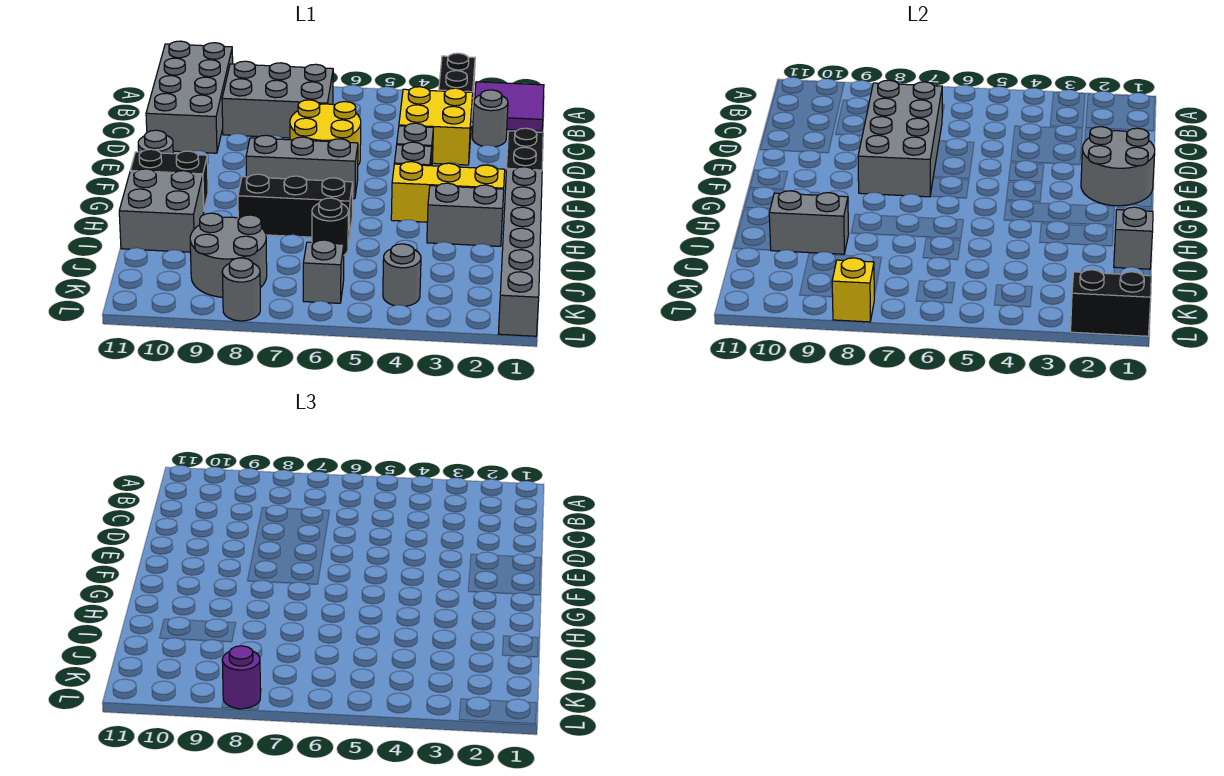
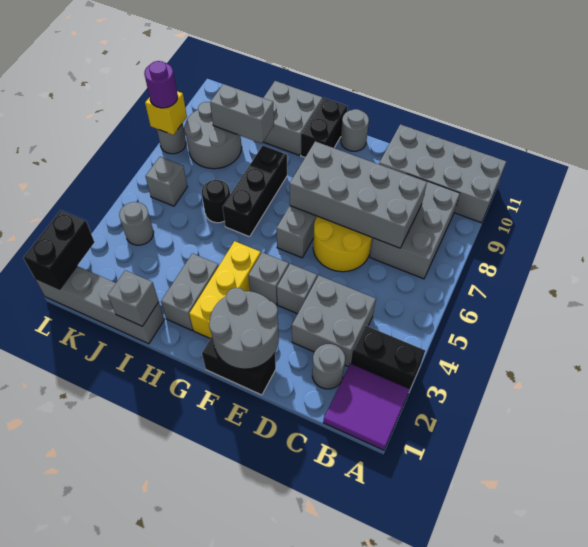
yellow 2x2 brick [399,87,473,165] -> grey 2x2 brick [292,276,376,367]
grey 1x6 brick [498,167,542,336] -> grey 1x4 brick [35,266,164,344]
grey 1x2 brick [769,191,849,254] -> grey 1x2 brick turned to [210,84,274,144]

